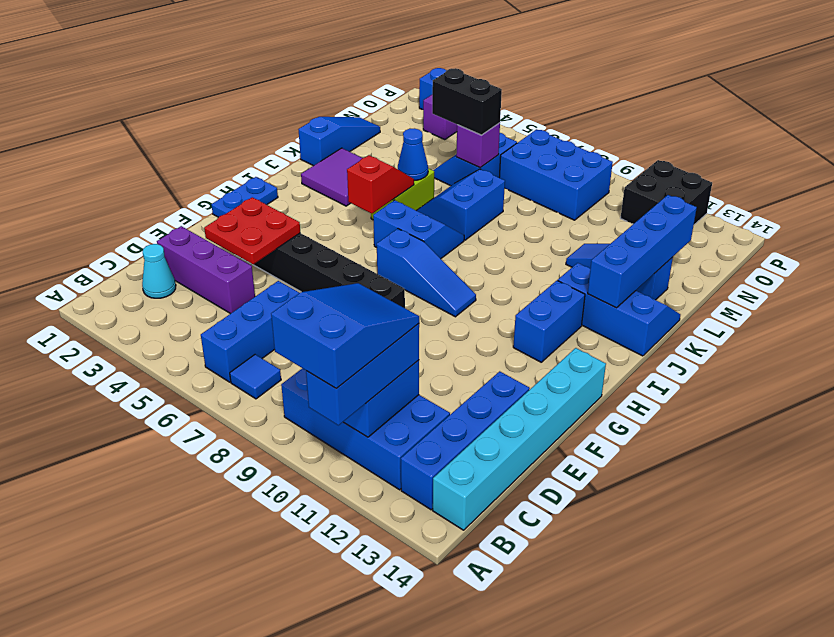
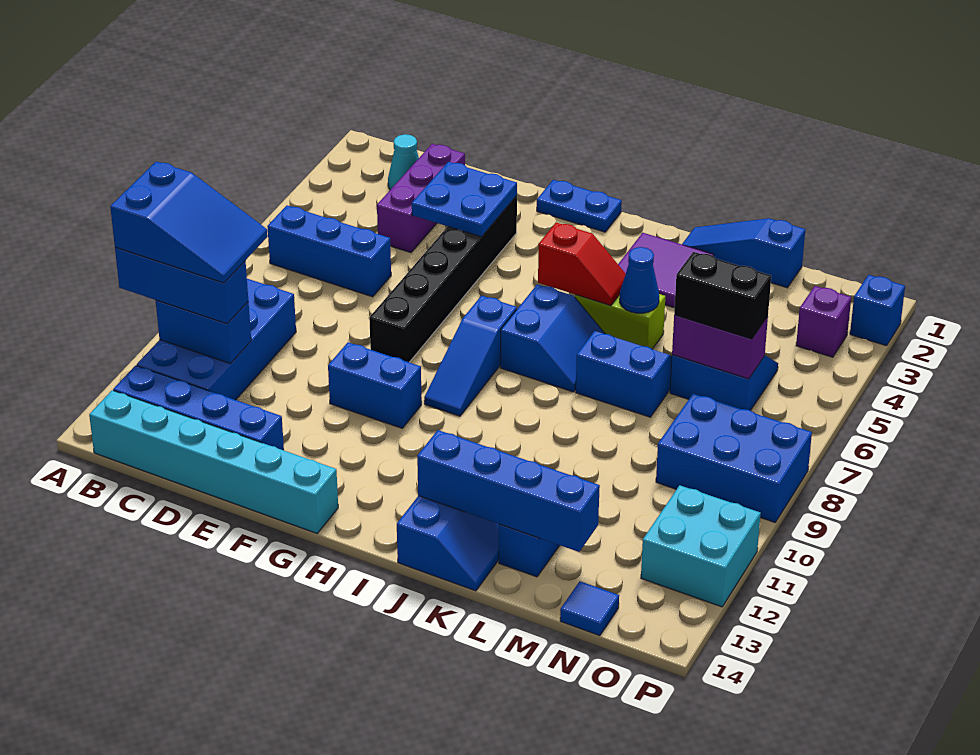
blue 1x1 tile [230,355,281,399] -> blue 1x1 tile moved to [560,581,619,636]
red 2x2 plate [204,197,300,265] -> blue 2x2 plate [412,162,517,237]
blue 1x2 brick [513,280,585,362] -> blue 1x2 brick moved to [328,342,422,428]
blue 1x3 slope [298,117,380,166] -> blue 1x3 slope turned to [682,218,805,288]
black 1x2 brick [432,68,502,135] -> black 1x2 brick turned to [674,252,771,339]
purple 1x1 brick [456,123,500,168] -> purple 1x2 brick [672,315,768,379]
blue 2x3 brick [499,129,613,220] -> blue 2x3 brick turned to [656,394,812,522]
black 2x2 brick [621,160,712,225] -> cyan 2x2 brick [641,485,761,607]

